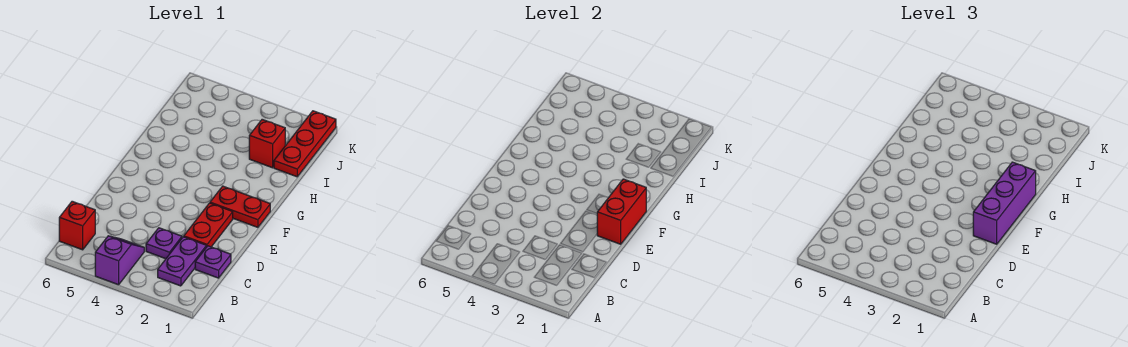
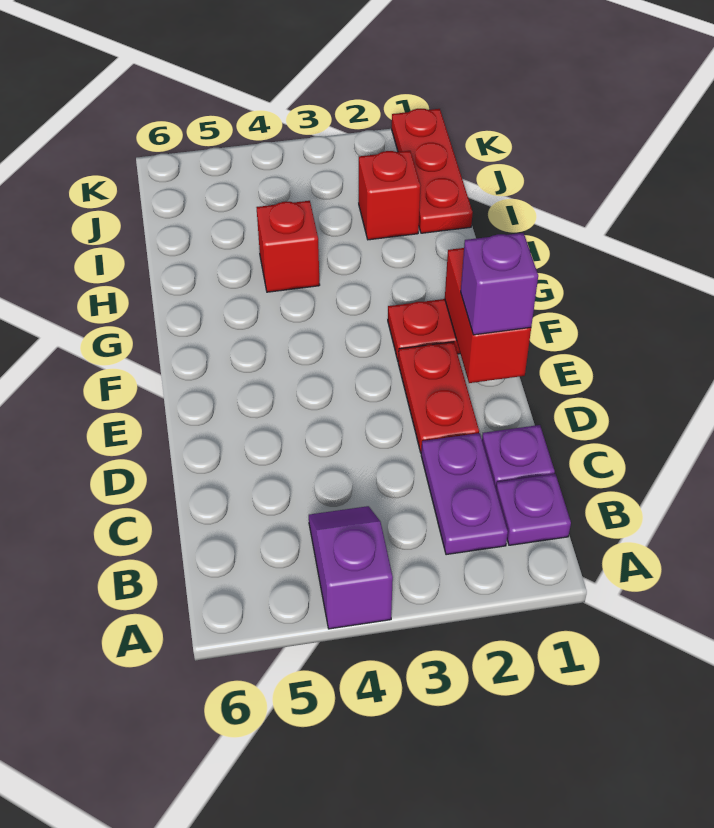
red 1x1 brick [59,201,95,250] -> red 1x1 brick moved to [256,201,320,292]
purple 1x1 plate [146,228,182,259] -> purple 1x1 plate moved to [496,474,571,545]
purple 1x3 brick [973,162,1036,244] -> purple 1x1 brick [461,233,538,335]

